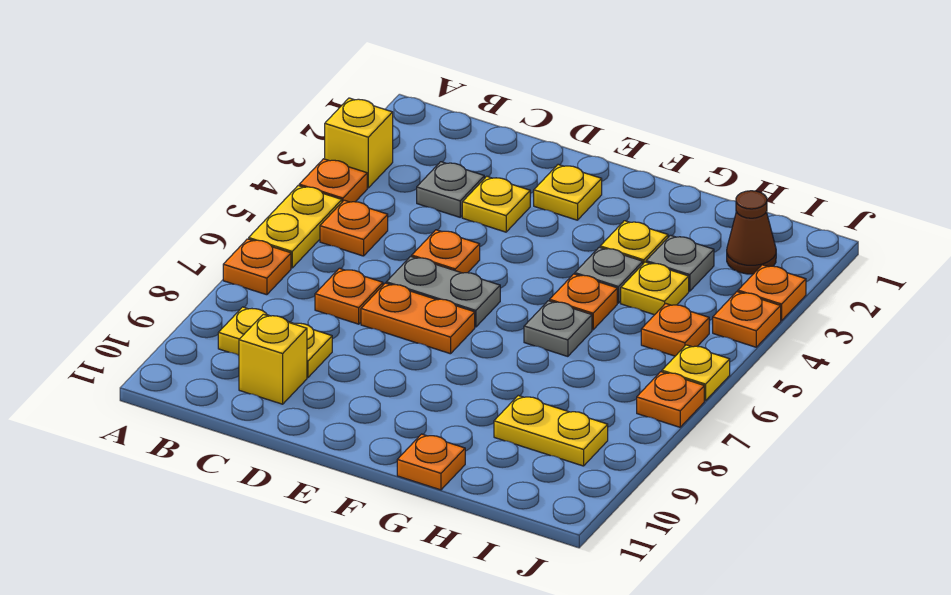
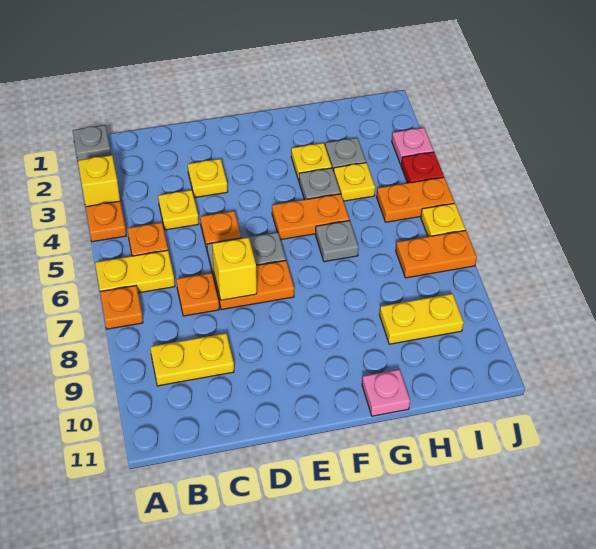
yellow 1x2 plate [249,186,342,268] -> yellow 1x2 plate turned to [95,250,175,293]
grey 1x1 plate [417,162,484,217] -> grey 1x1 plate moved to [73,125,111,160]
yellow 1x1 brick [239,314,307,404] -> yellow 1x1 brick moved to [212,237,257,300]
yellow 1x1 plate [534,165,602,220] -> yellow 1x1 plate moved to [158,190,199,230]
orange 1x1 plate [550,274,617,330] -> orange 1x2 plate [272,194,349,240]
orange 1x1 plate [397,434,465,490] -> pink 1x1 plate [362,369,410,416]
brown 1x1 cone [727,191,776,274] -> none
orange 1x1 plate [641,303,709,356] -> orange 1x2 plate [377,177,455,222]
orange 1x1 plate [738,265,806,321] -> pink 1x1 plate [392,128,434,164]
orange 1x1 plate [713,292,781,347] -> red 1x1 plate [401,152,444,183]
orange 1x1 plate [637,372,704,427] -> orange 1x2 plate [396,230,477,278]

